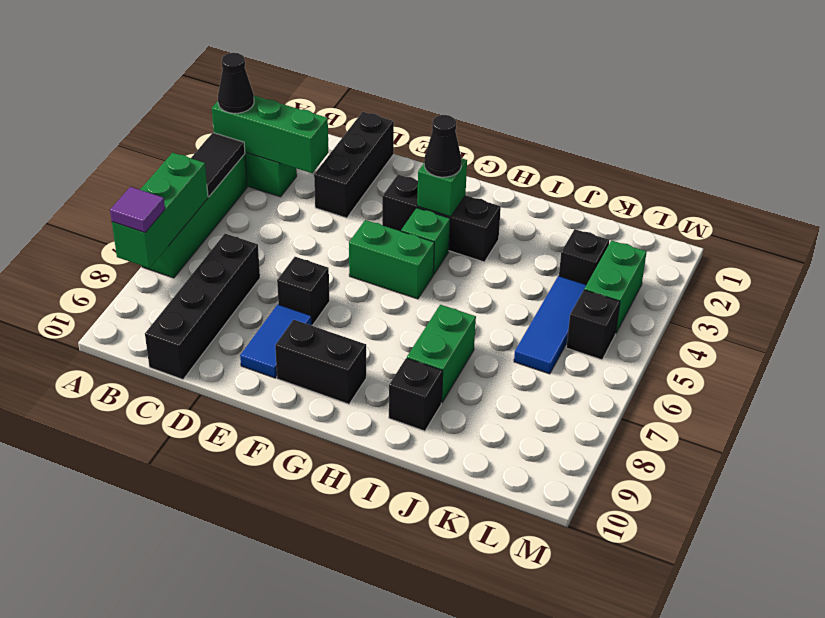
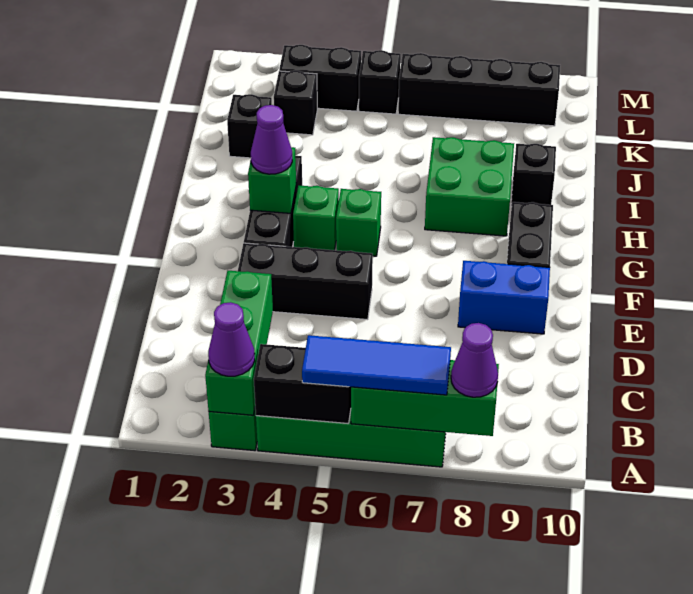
black 1x1 cone [218,53,254,113] -> purple 1x1 cone [208,302,255,376]
black 1x2 tile [191,133,245,197] -> black 1x2 brick [254,344,351,423]
purple 1x1 tile [110,187,165,232] -> purple 1x1 cone [451,323,498,397]
black 1x4 brick [145,234,260,379] -> black 1x4 brick moved to [398,53,560,126]
black 1x3 brick [314,112,394,218] -> black 1x3 brick moved to [238,243,373,320]
black 1x1 brick [277,257,330,325] -> black 1x1 brick moved to [227,94,272,158]
blue 1x2 tile [240,304,312,378] -> blue 1x2 brick [458,261,550,334]
green 1x2 brick [349,220,434,299] -> green 1x1 brick [336,189,381,256]
black 1x1 cone [424,115,462,177] -> purple 1x1 cone [251,105,292,174]
green 1x2 brick [407,305,476,403] -> green 2x2 brick [425,137,514,236]
blue 1x3 tile [514,276,586,374] -> blue 1x3 tile moved to [302,335,451,395]
green 1x2 brick [584,240,647,333] -> black 1x2 brick [279,45,361,111]

